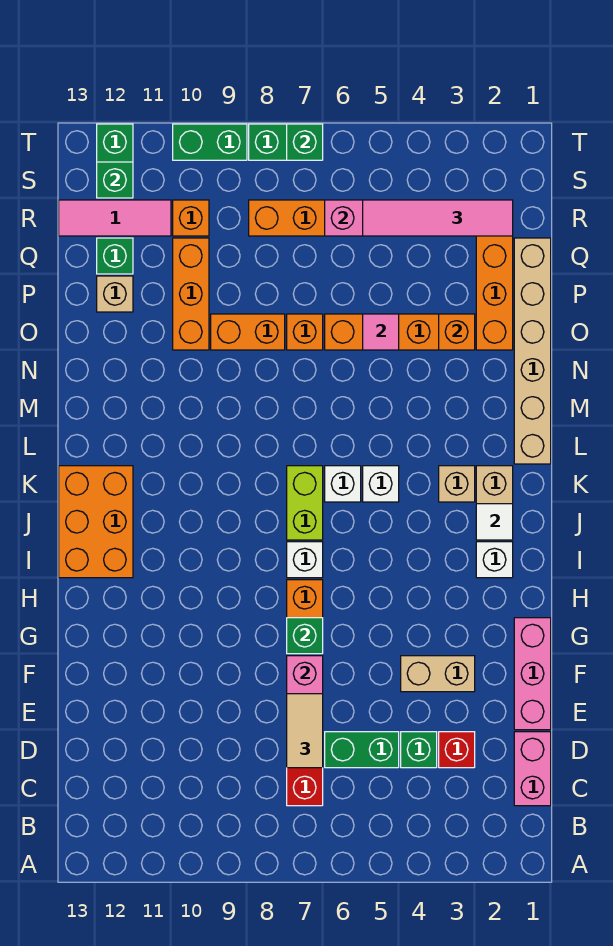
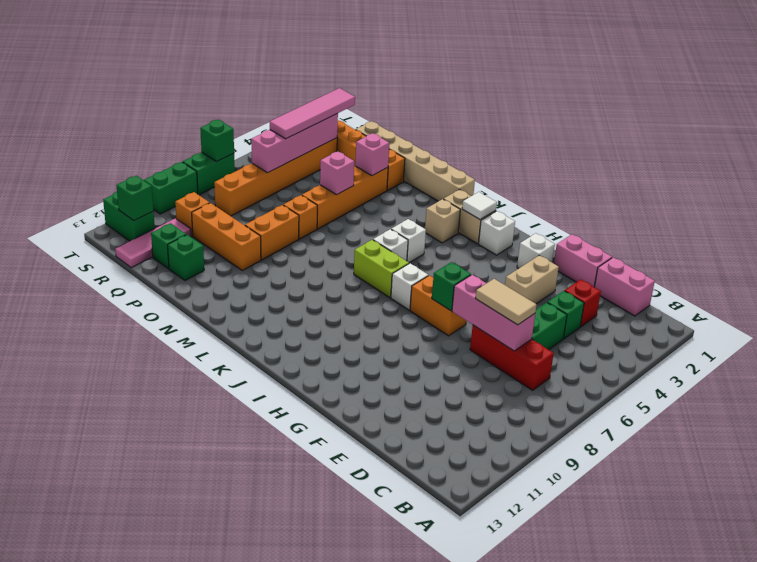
pink 1x3 brick [514,618,551,730] -> pink 1x2 brick [554,234,612,287]
none -> white 1x1 brick [517,233,555,268]
orange 2x3 brick [59,466,133,578] -> none
orange 1x1 brick [439,314,475,350] -> pink 1x1 brick [355,133,389,176]
pink 1x1 tile [363,314,399,350] -> pink 1x1 brick [320,151,354,195]
tan 1x1 brick [97,276,133,312] -> green 1x1 brick [168,235,204,281]

